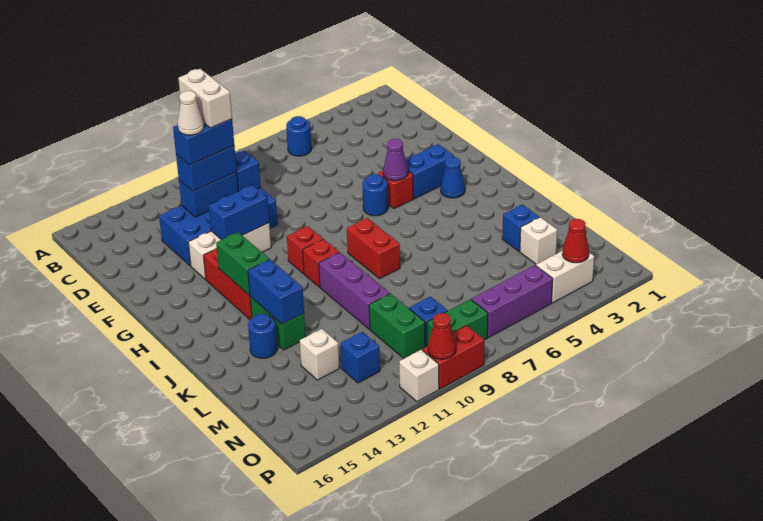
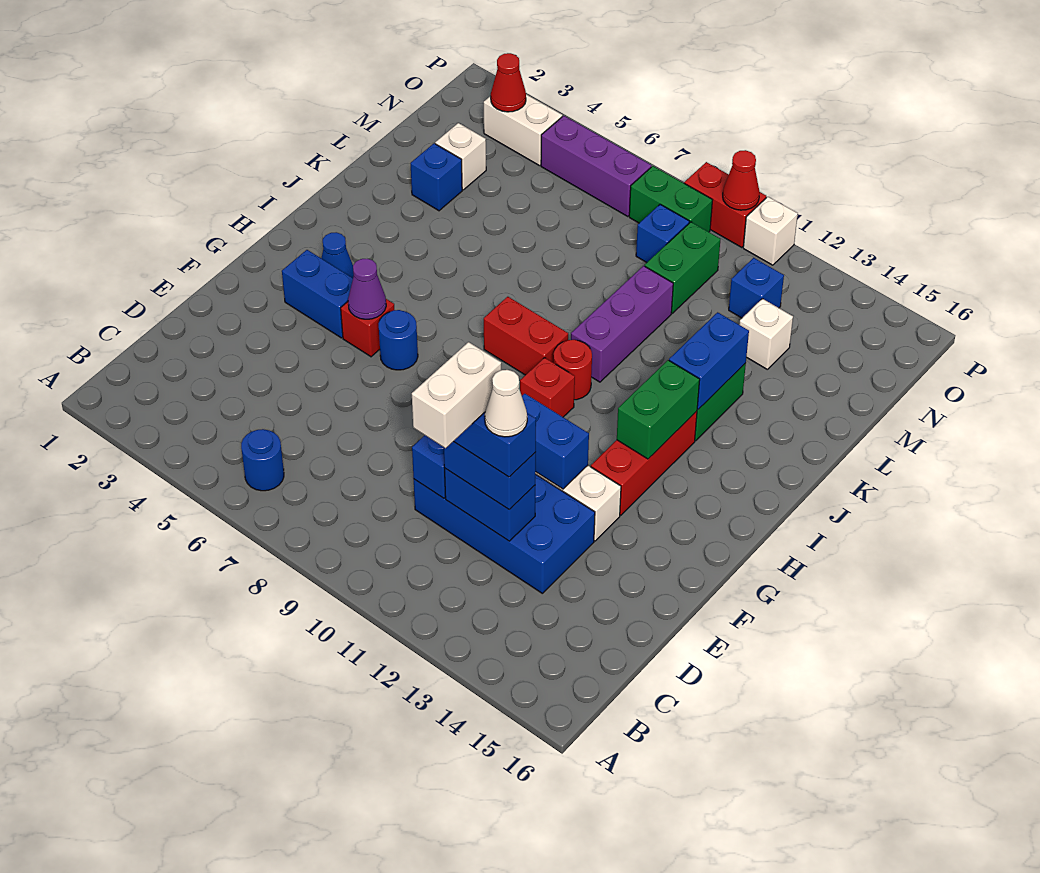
red 1x2 brick [347,218,400,279] -> red 1x2 brick turned to [484,297,568,375]
red 1x1 brick [303,239,339,287] -> red 1x1 round brick [553,340,592,400]
blue 1x1 round brick [248,314,277,358] -> none

